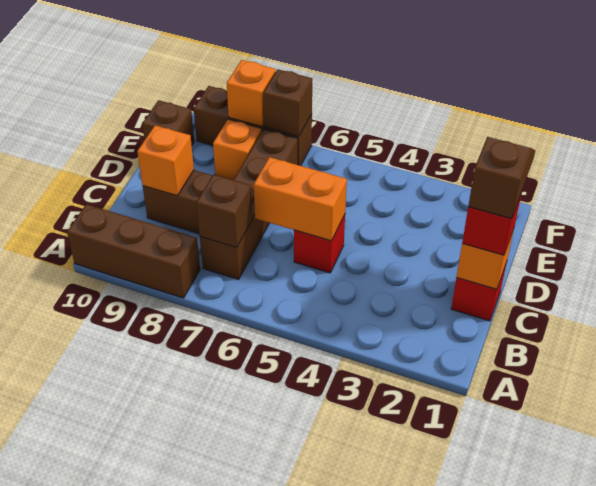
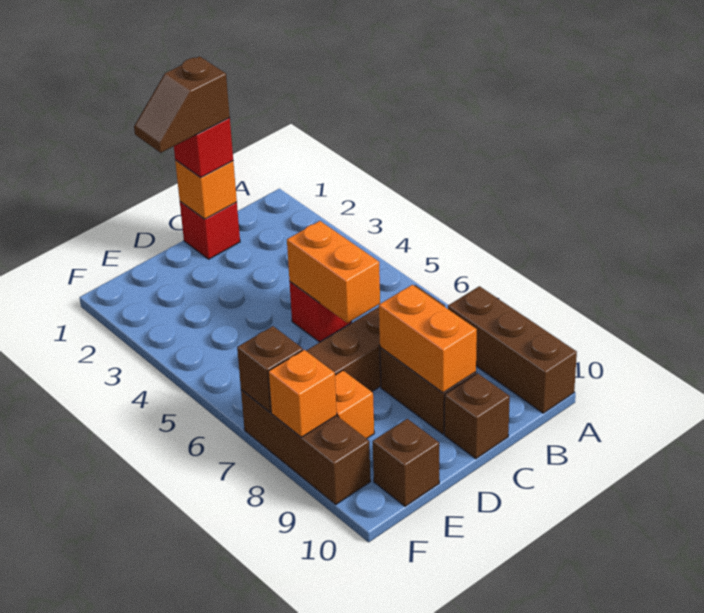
brown 1x1 brick [196,174,252,247] -> brown 1x1 brick moved to [444,373,510,459]
orange 1x1 brick [137,125,194,196] -> orange 1x2 brick [379,285,477,393]

